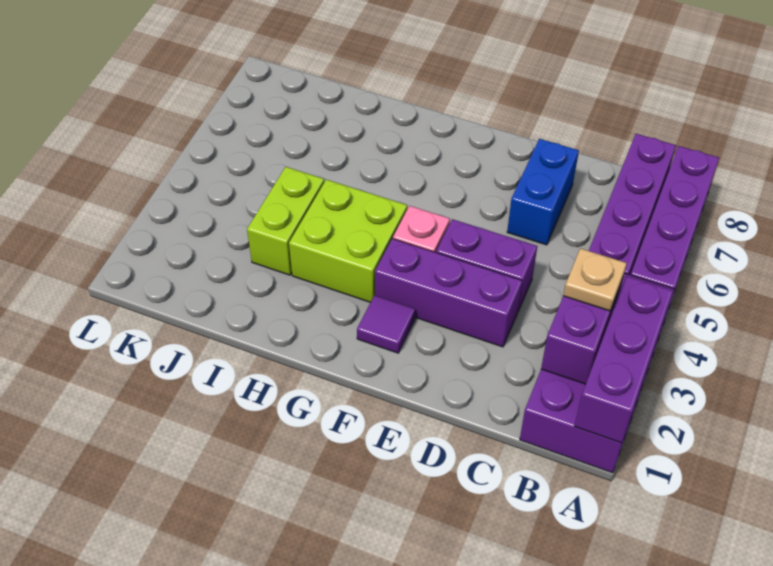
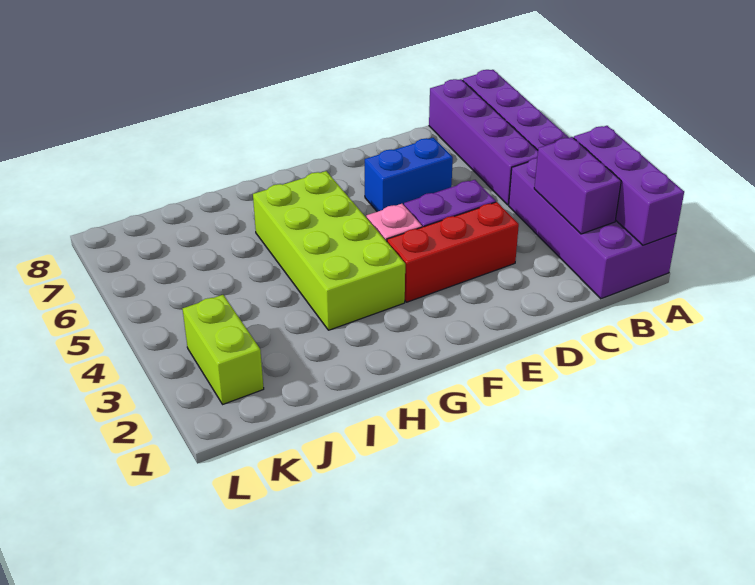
tan 1x1 plate [563,248,627,311] -> none
purple 1x3 brick [375,239,522,347] -> red 1x3 brick [387,202,519,302]
blue 1x2 brick [507,139,579,245] -> blue 1x2 brick turned to [365,138,453,212]
purple 1x1 tile [357,295,415,353] -> none
lime 2x2 brick [289,179,407,302] -> lime 2x4 brick [253,171,405,330]
lime 1x2 brick [247,167,324,275] -> lime 1x2 brick moved to [183,295,264,404]

